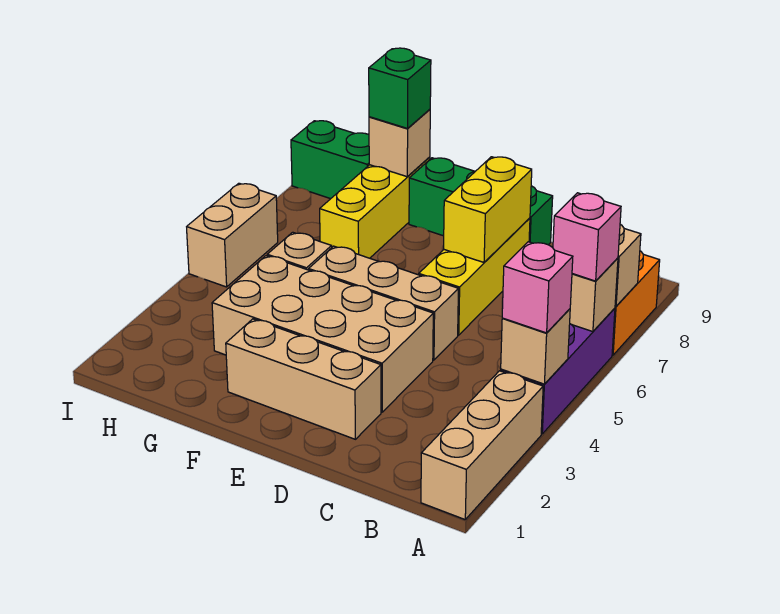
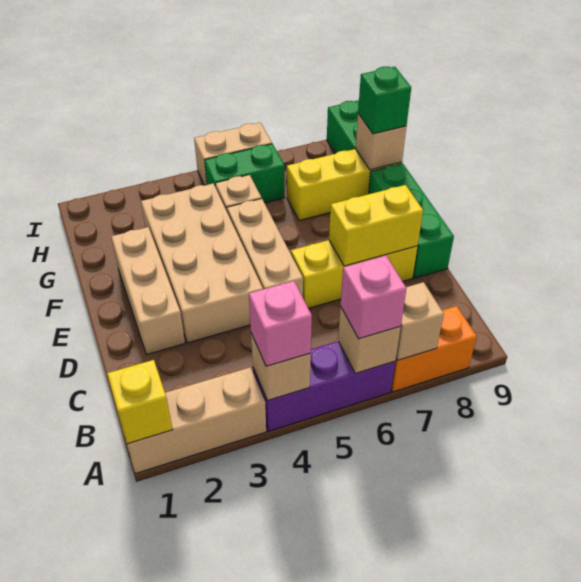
none -> yellow 1x1 brick [107,360,173,444]
none -> green 1x2 brick [205,144,285,203]

